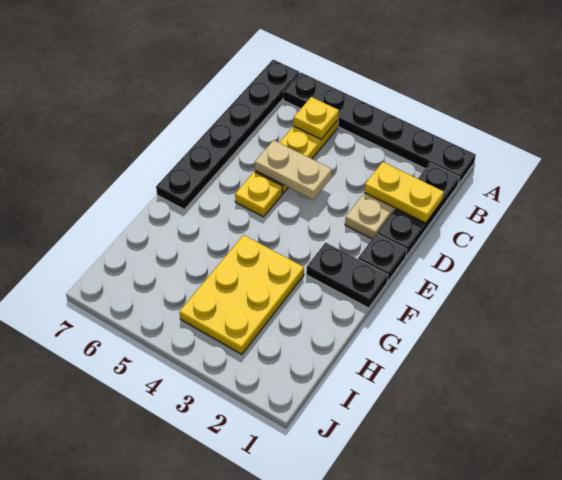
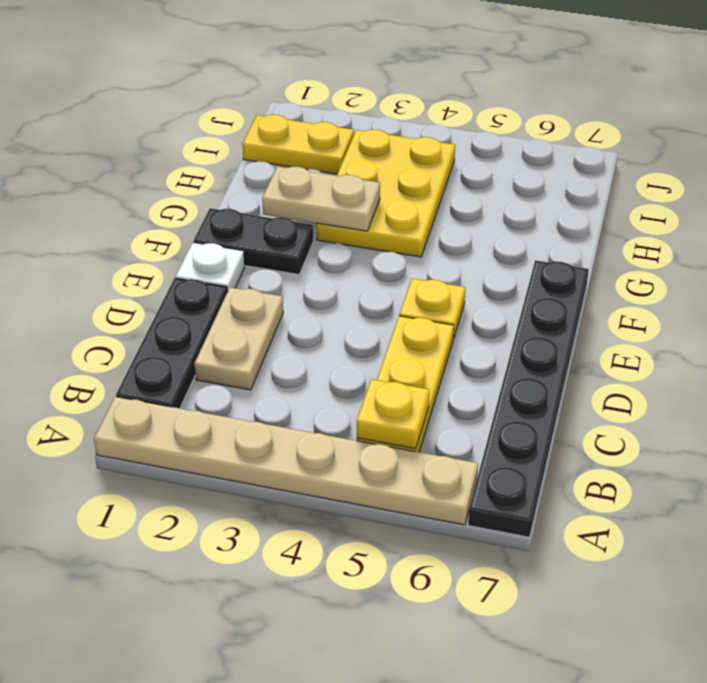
black 1x6 plate [283,72,476,185] -> tan 1x6 plate [94,397,478,525]
yellow 1x2 plate [364,162,444,223] -> yellow 1x2 plate moved to [242,115,354,174]
tan 1x2 plate [255,140,332,200] -> tan 1x2 plate moved to [262,167,380,231]
black 1x1 plate [358,234,407,282] -> white 1x1 plate [176,242,245,292]

